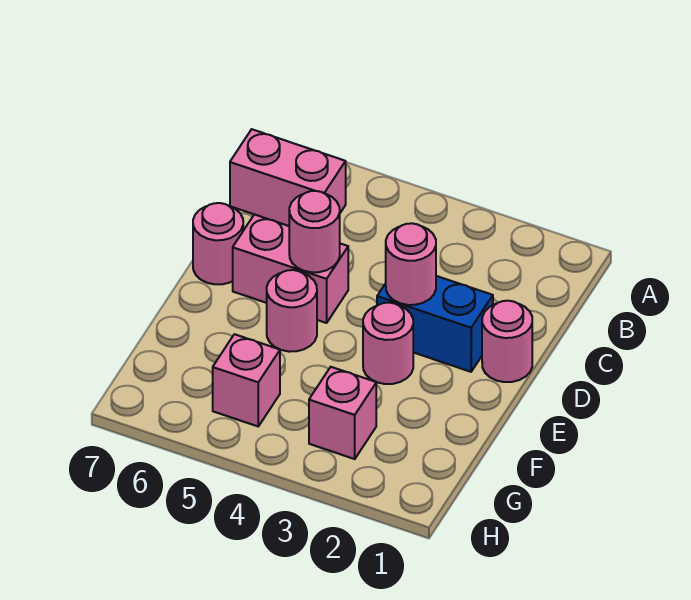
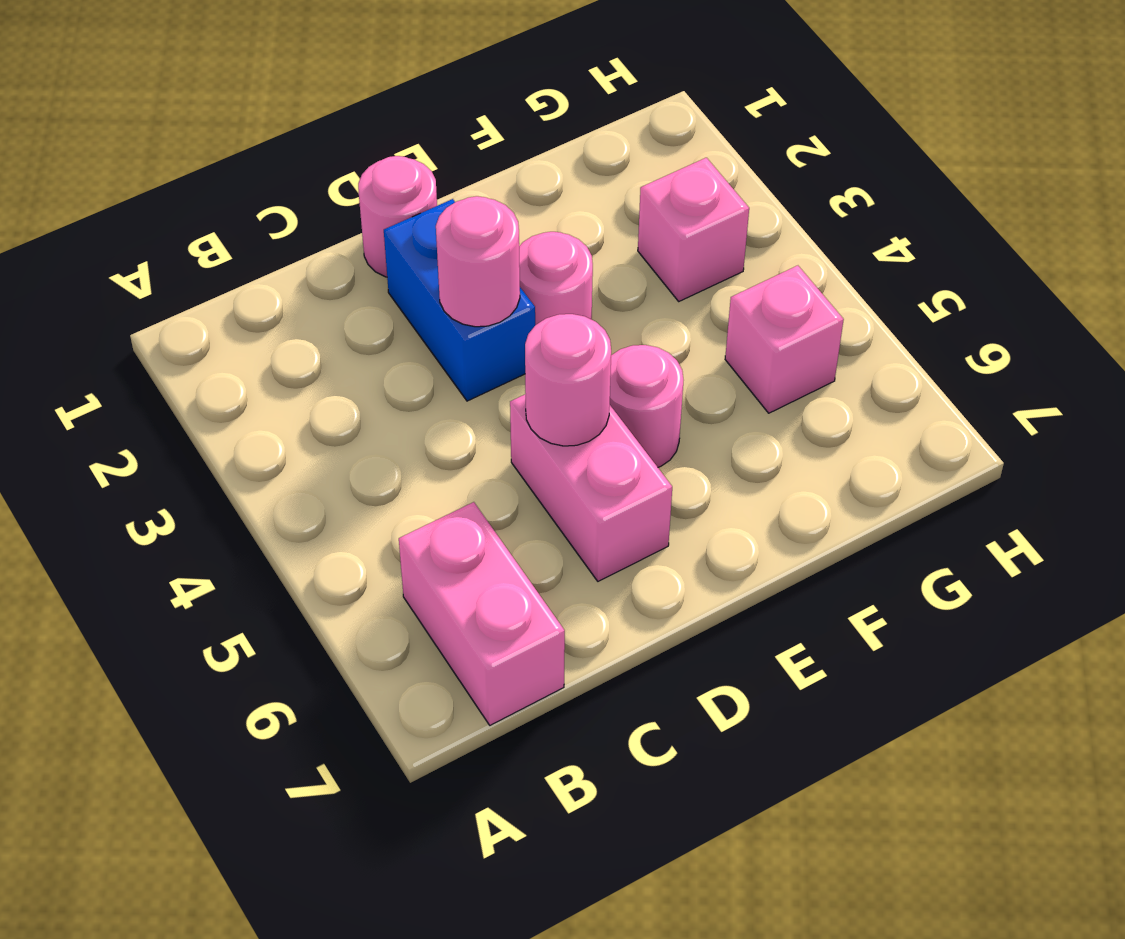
pink 1x1 round brick [193,203,243,284] -> none

